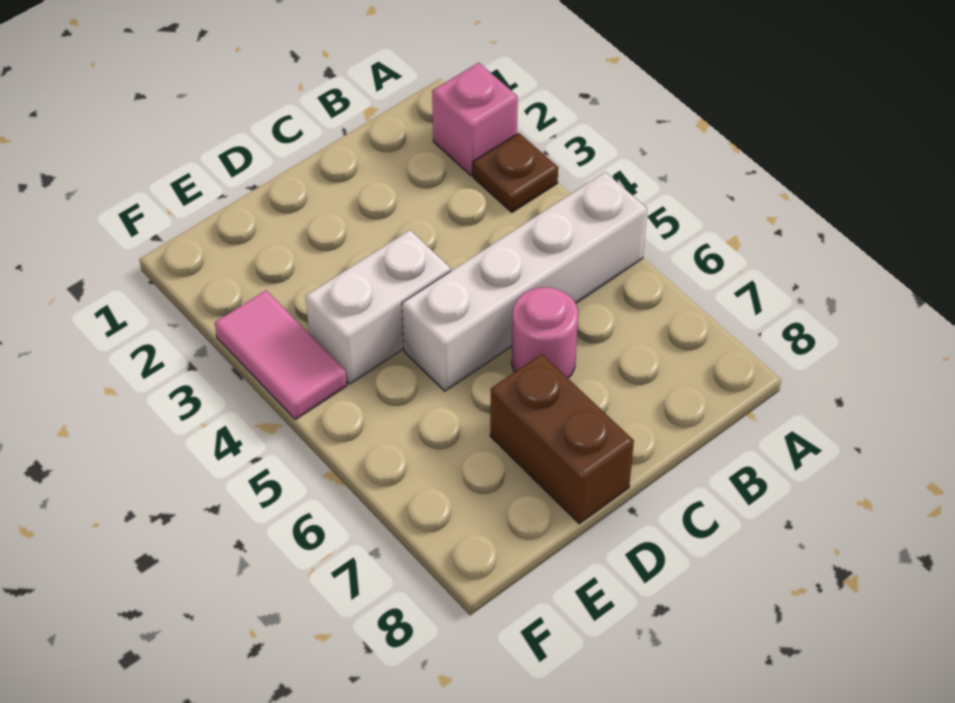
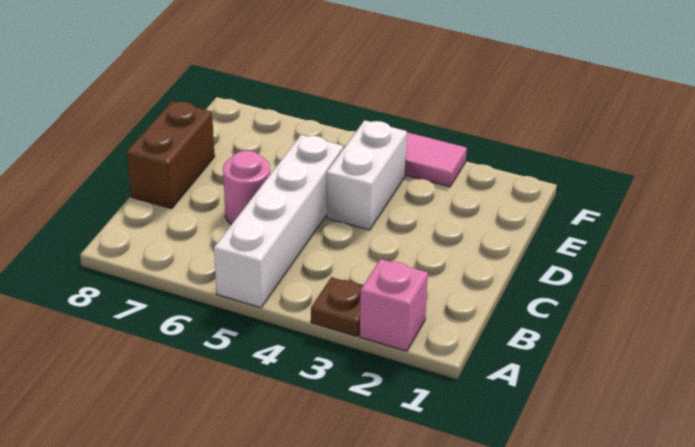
brown 1x2 brick [490,354,634,524] -> brown 1x2 brick turned to [127,101,215,209]

